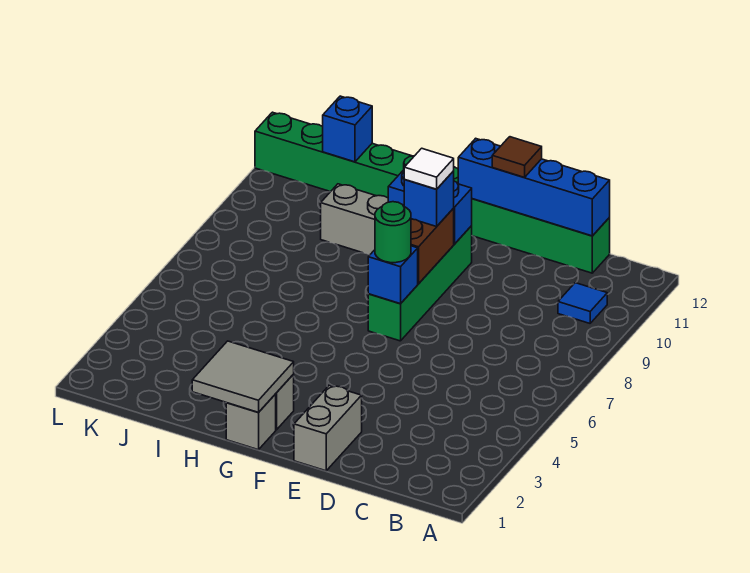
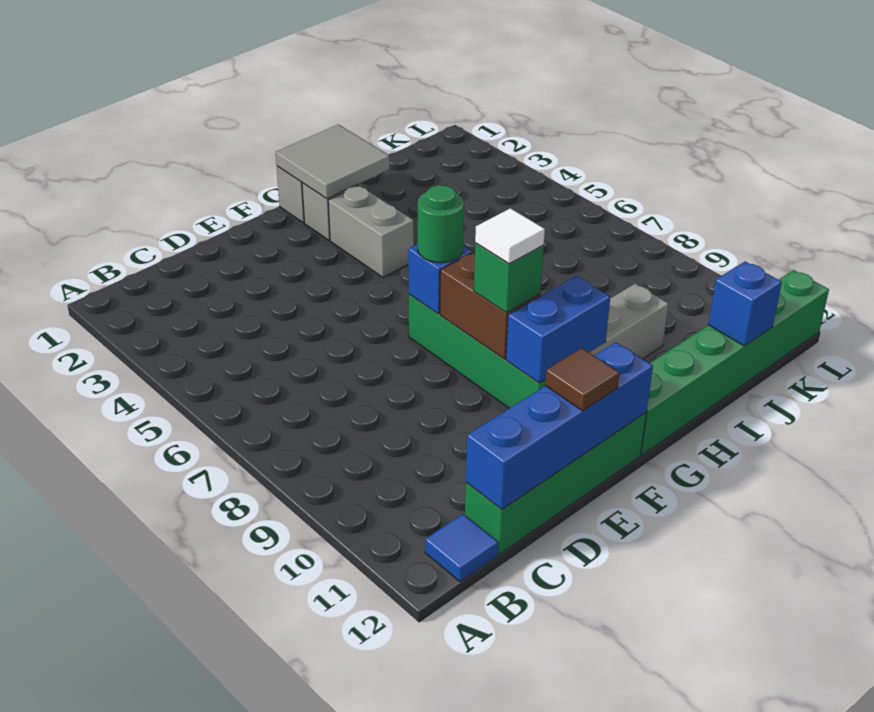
blue 1x1 tile [558,283,607,323] -> blue 1x1 tile moved to [425,514,498,582]
grey 1x2 brick [294,385,362,471] -> grey 1x2 brick moved to [328,186,414,277]
blue 1x1 brick [404,171,454,227] -> green 1x1 brick [474,243,544,313]

